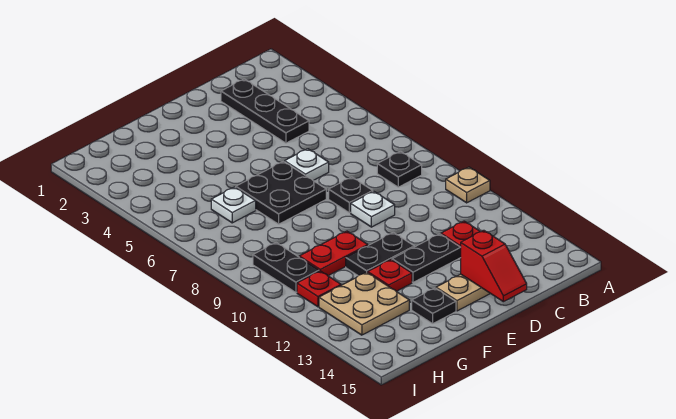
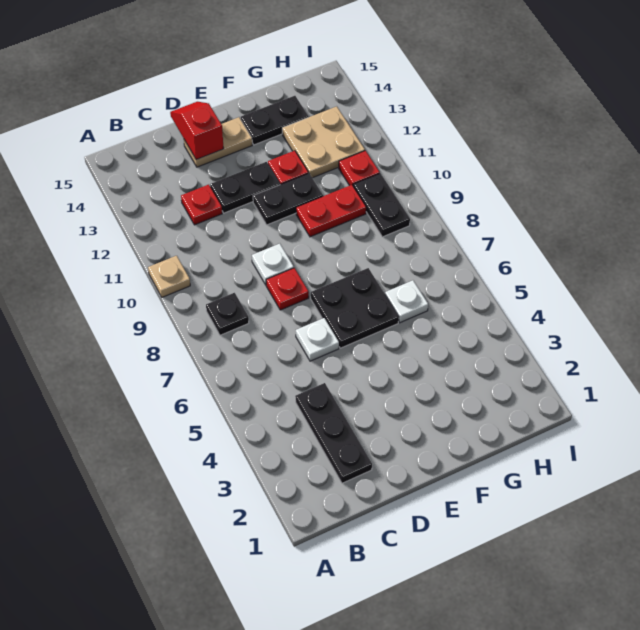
black 1x1 plate [329,177,373,213] -> red 1x1 plate [266,268,309,310]
black 1x1 plate [412,288,456,324] -> black 1x2 plate [241,96,308,145]

